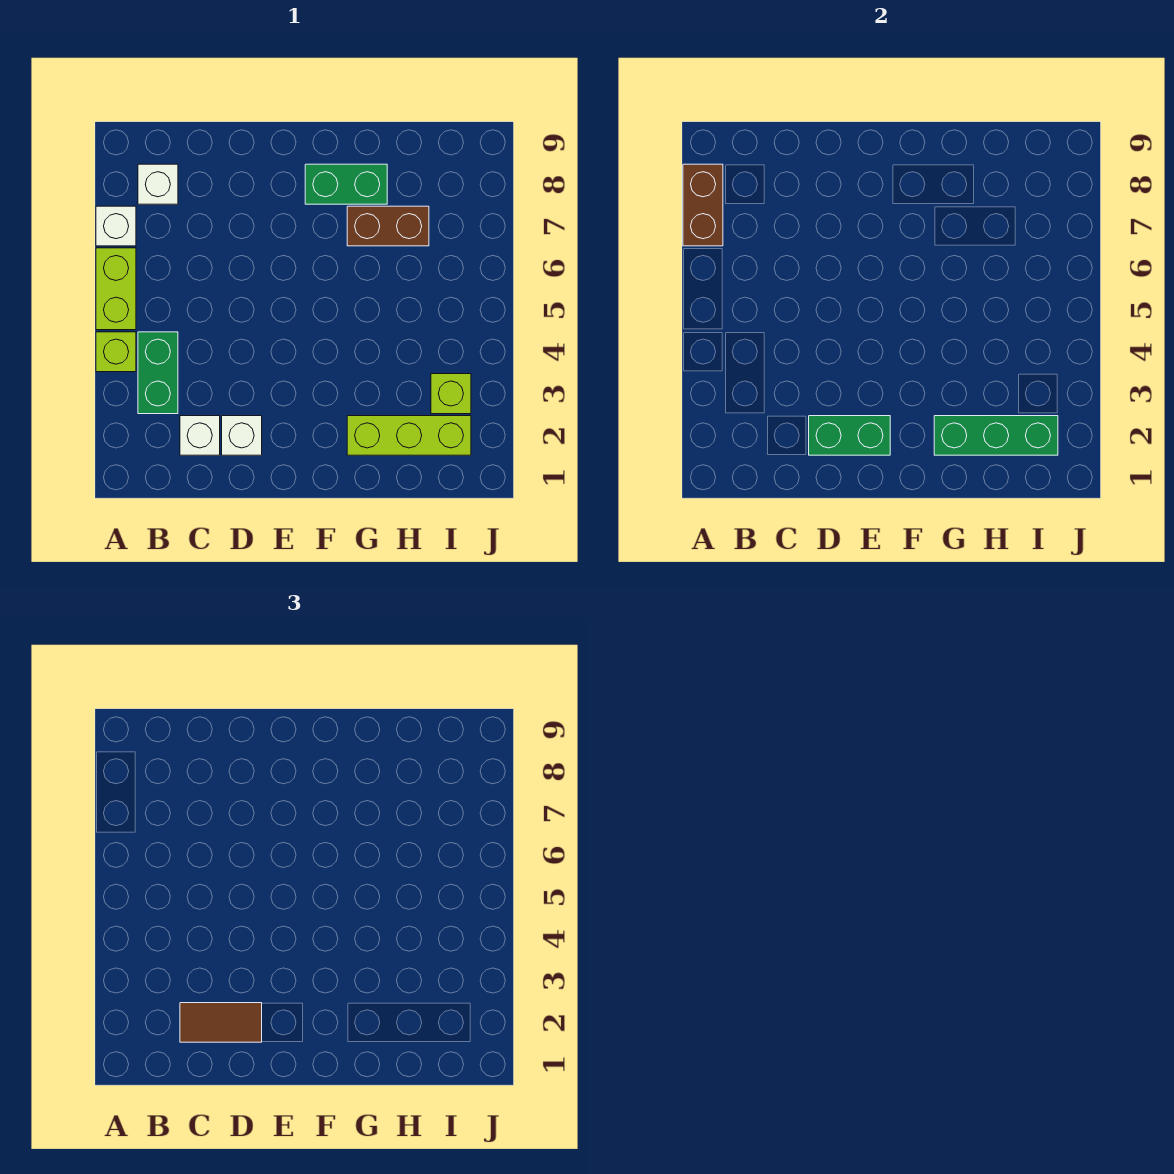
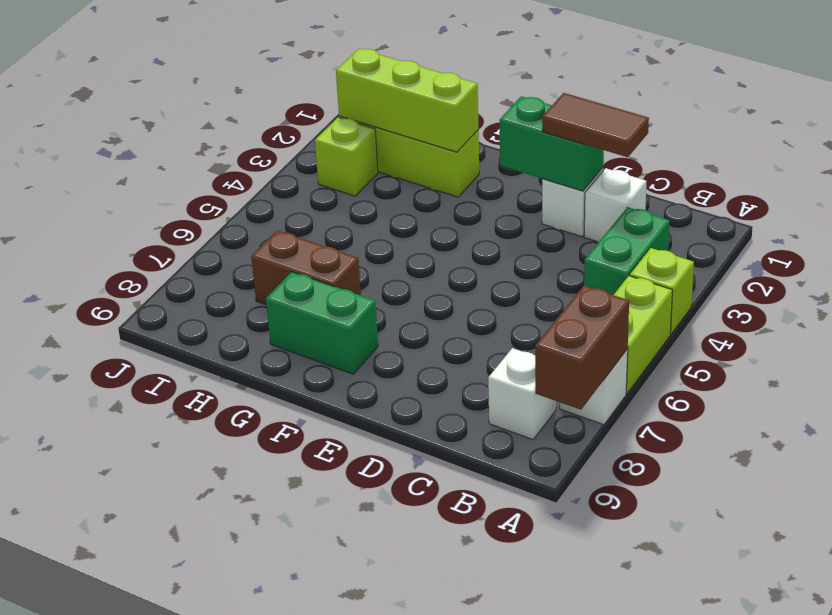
green 1x3 brick [934,416,1058,455] -> lime 1x3 brick [336,49,478,152]

